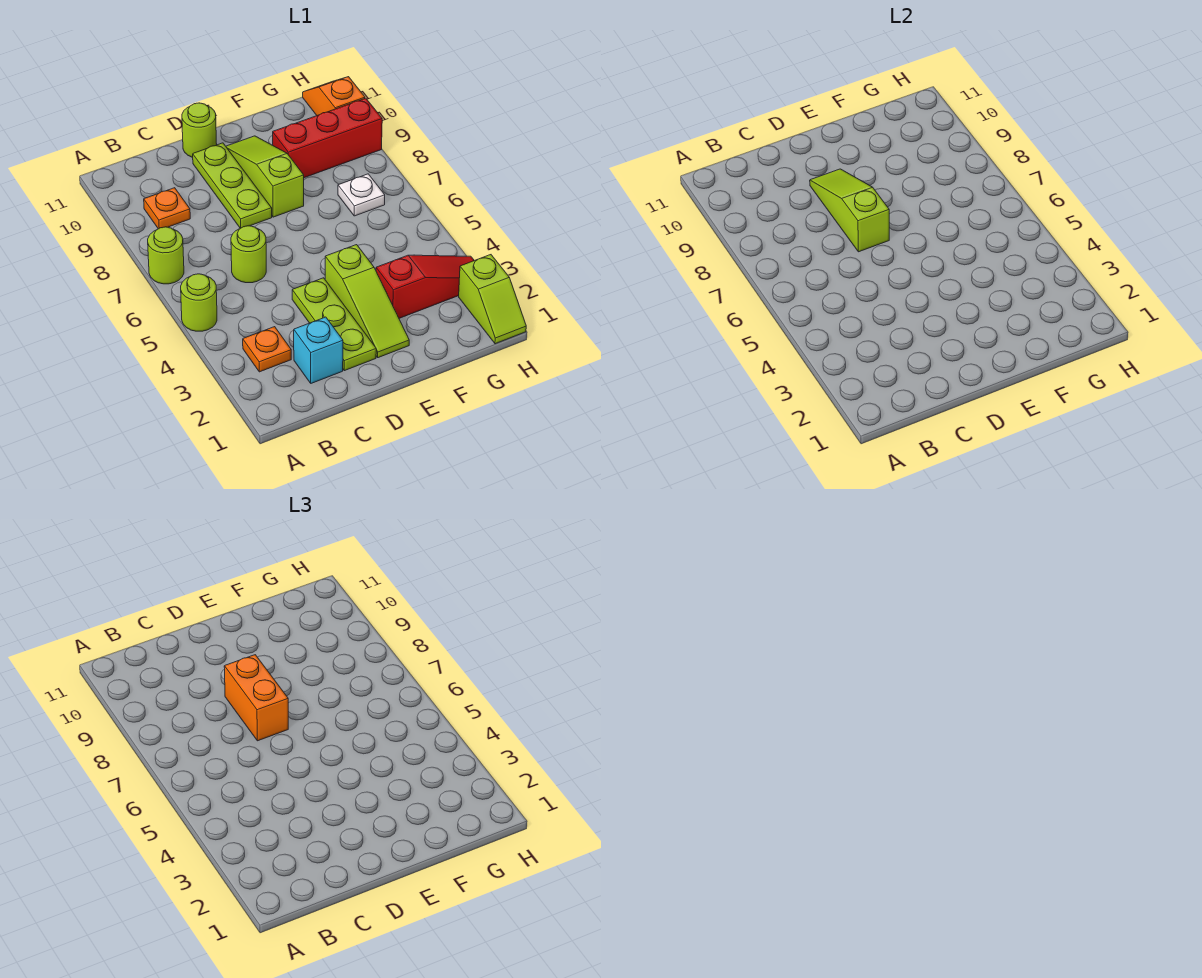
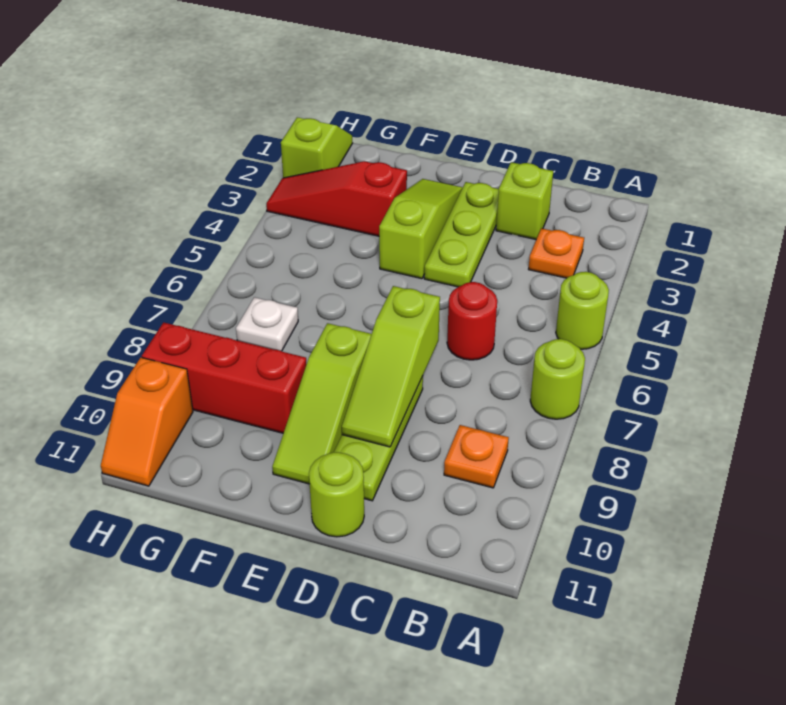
cyan 1x1 brick [294,317,343,383] -> lime 1x1 brick [496,162,553,239]
lime 1x1 round brick [231,226,266,283] -> red 1x1 round brick [447,282,497,360]
orange 1x2 brick [224,655,288,741] -> none

